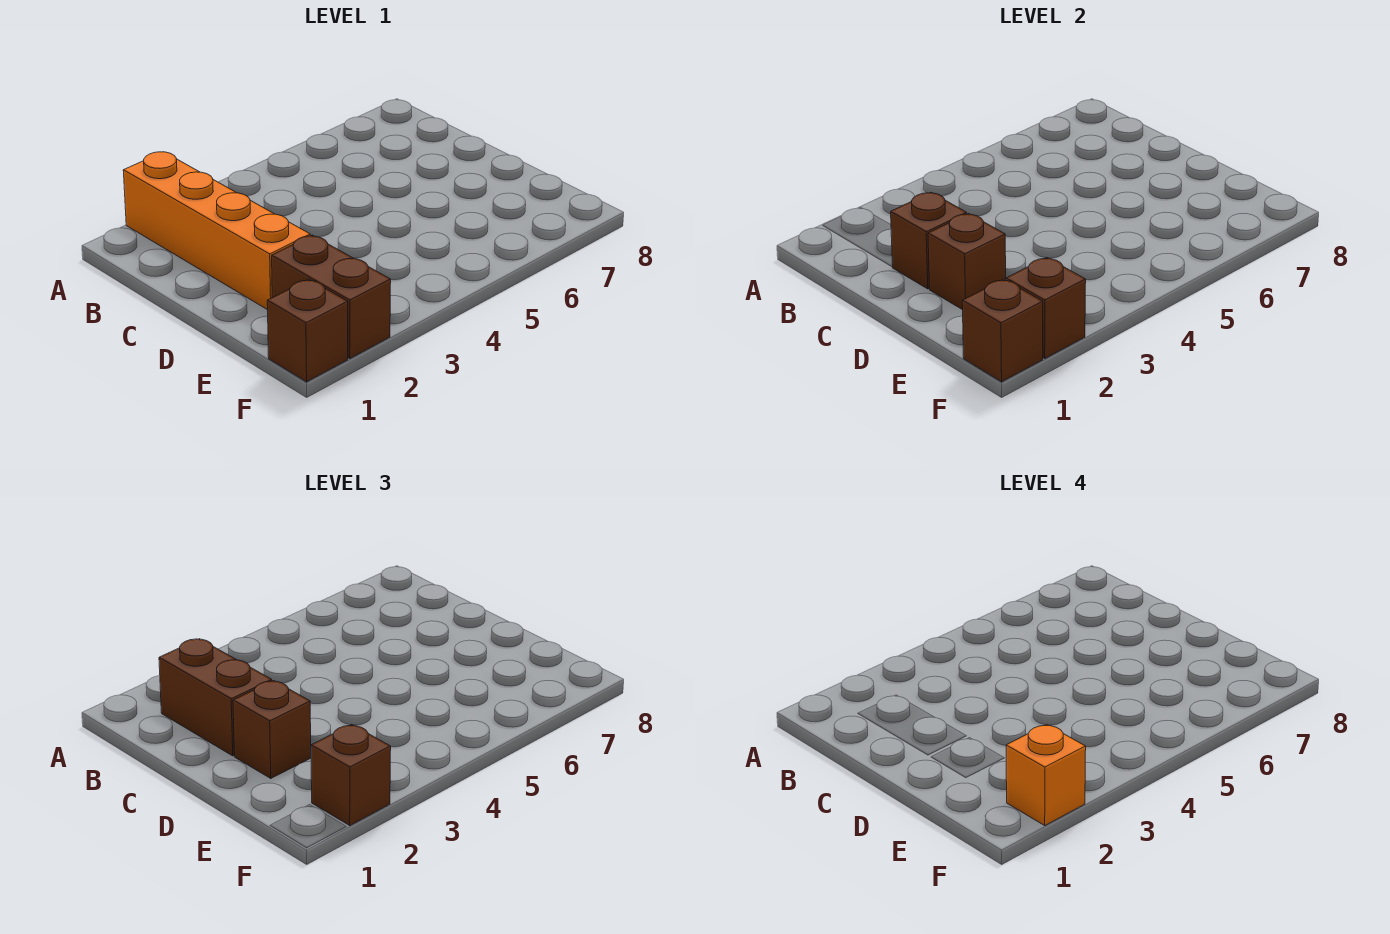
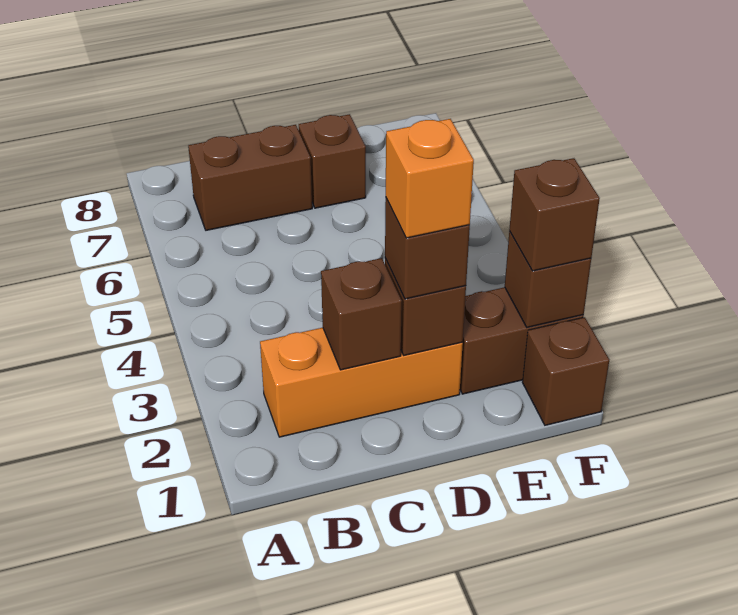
orange 1x4 brick [123,152,310,310] -> orange 1x3 brick [260,328,463,437]
brown 1x2 brick [159,639,272,756] -> brown 1x2 brick moved to [188,125,312,230]
brown 1x1 brick [962,279,1043,382] -> brown 1x1 brick moved to [299,114,366,208]
orange 1x1 brick [1006,724,1086,825] -> orange 1x1 brick moved to [386,119,474,238]

